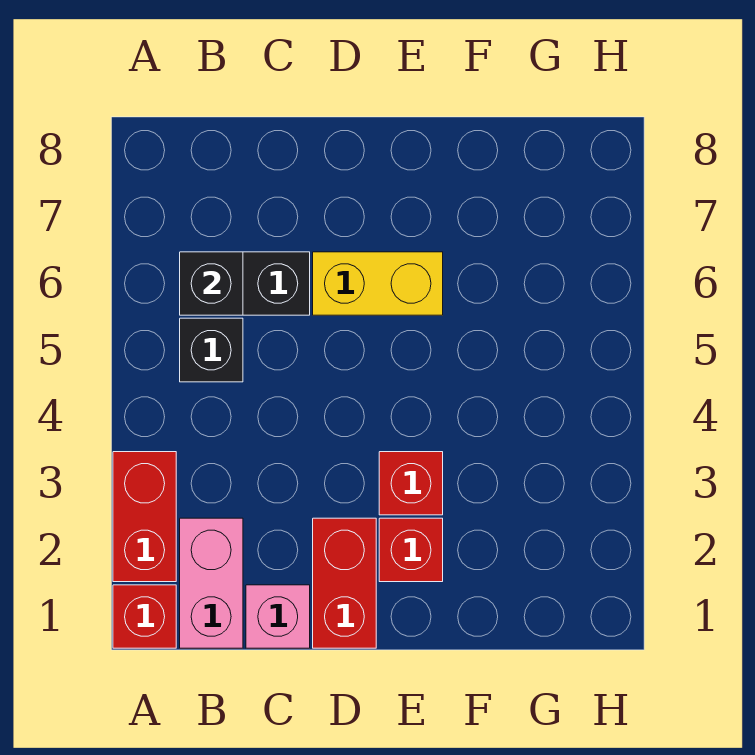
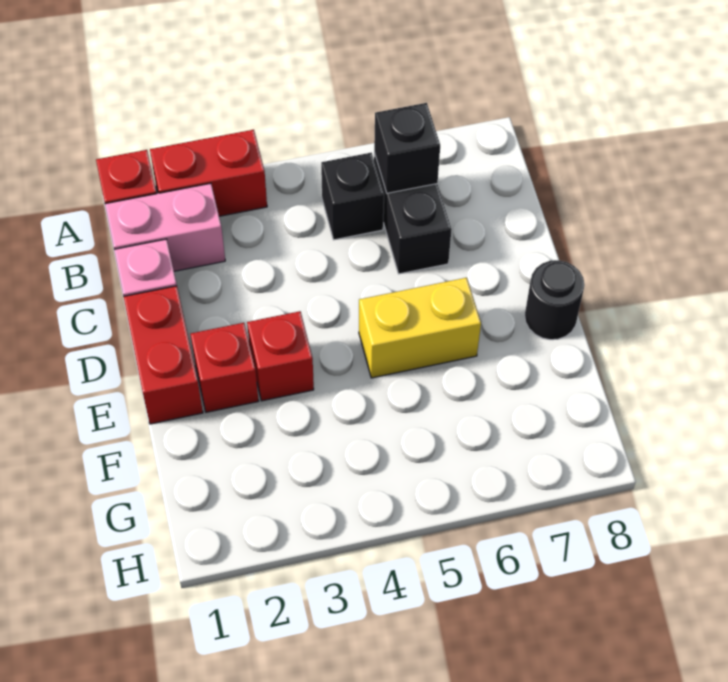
red 1x2 brick [313,518,376,648] -> red 1x2 brick turned to [123,286,203,424]
yellow 1x2 brick [313,252,443,315] -> yellow 1x2 brick turned to [359,278,481,378]
none -> black 1x1 round brick [525,260,584,340]

